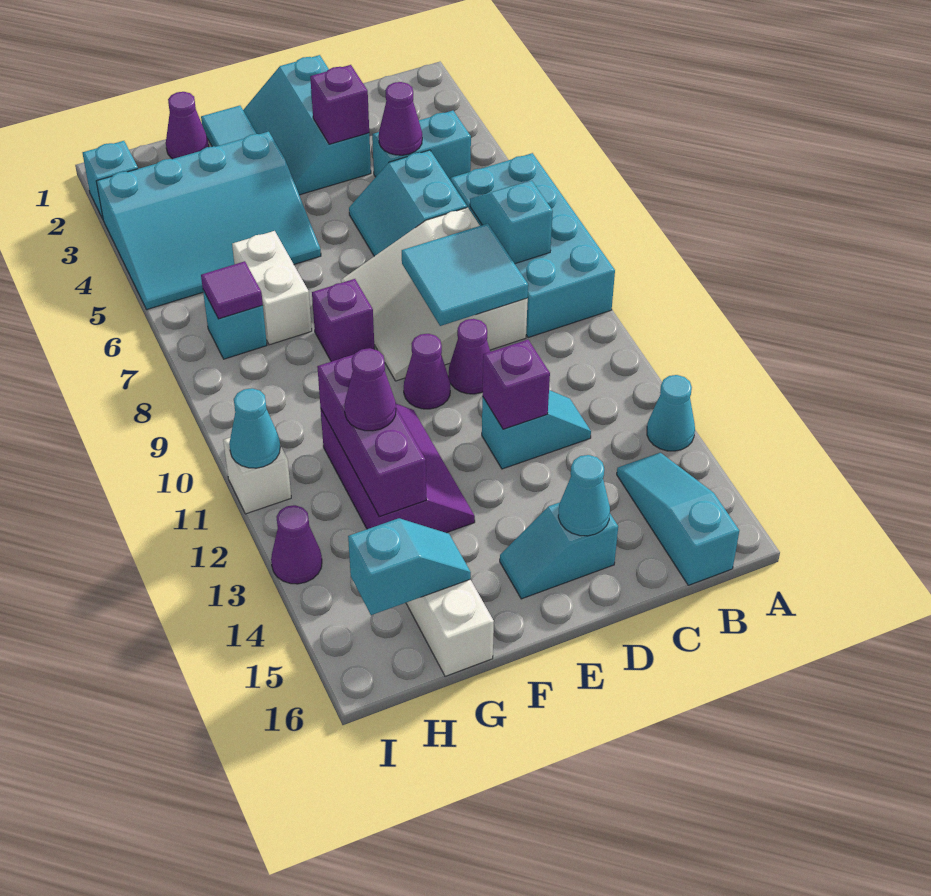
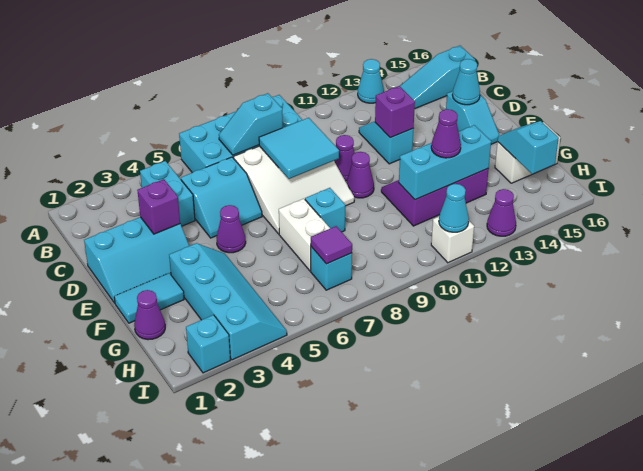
purple 1x1 cone [379,82,422,155] -> purple 1x1 cone moved to [216,205,246,253]
cyan 3x4 slope [96,132,321,310] -> cyan 2x4 slope [169,243,287,360]
purple 1x1 brick [312,279,374,362] -> cyan 1x1 brick [305,188,345,232]
white 1x2 brick [232,231,312,345] -> white 1x2 brick turned to [279,199,330,271]
purple 1x3 brick [317,354,426,517] -> cyan 1x3 brick [399,125,491,200]

